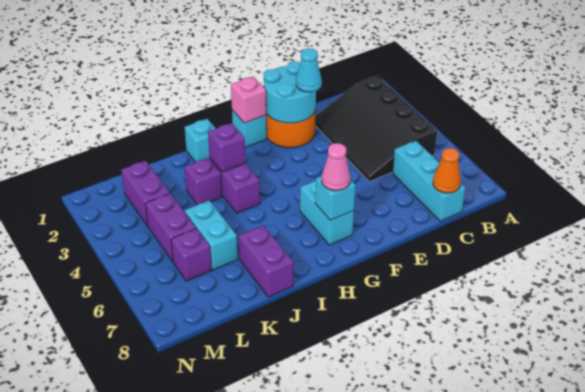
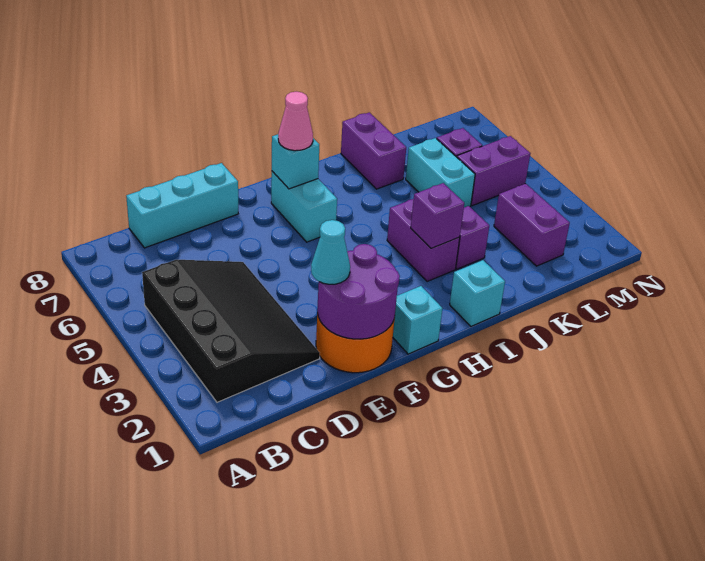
cyan 1x3 brick [392,141,465,221] -> cyan 1x3 brick turned to [126,163,238,248]
orange 1x1 cone [433,148,461,193] -> none
cyan 2x2 round brick [264,61,316,123] -> purple 2x2 round brick [317,244,400,339]
pink 1x1 brick [231,77,266,123] -> none
purple 1x2 brick [145,194,196,262] -> purple 1x2 brick turned to [457,136,530,206]

